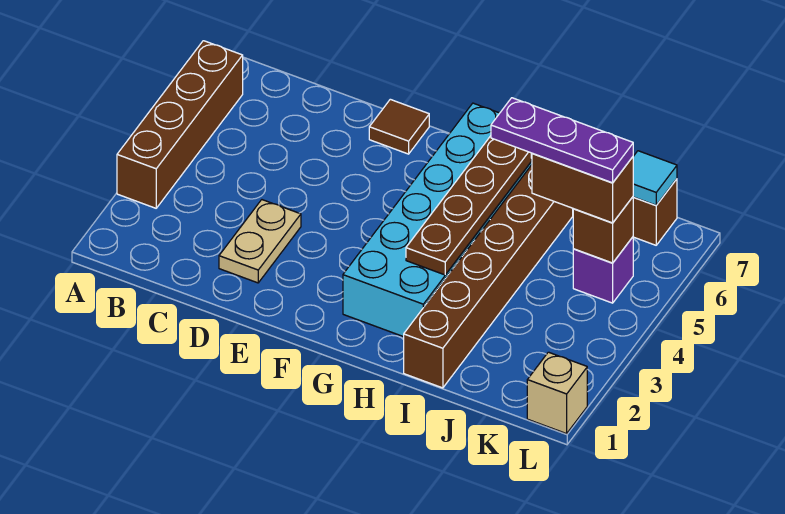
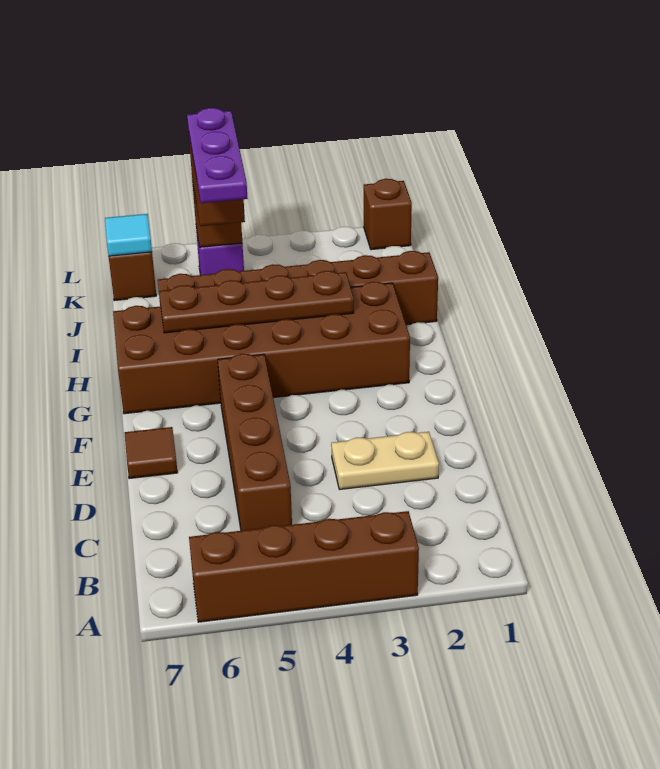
none -> brown 1x4 brick [218,354,292,531]
cyan 2x6 brick [343,103,532,337] -> brown 2x6 brick [113,282,410,414]
tan 1x1 brick [527,352,587,434] -> brown 1x1 brick [364,179,412,250]

